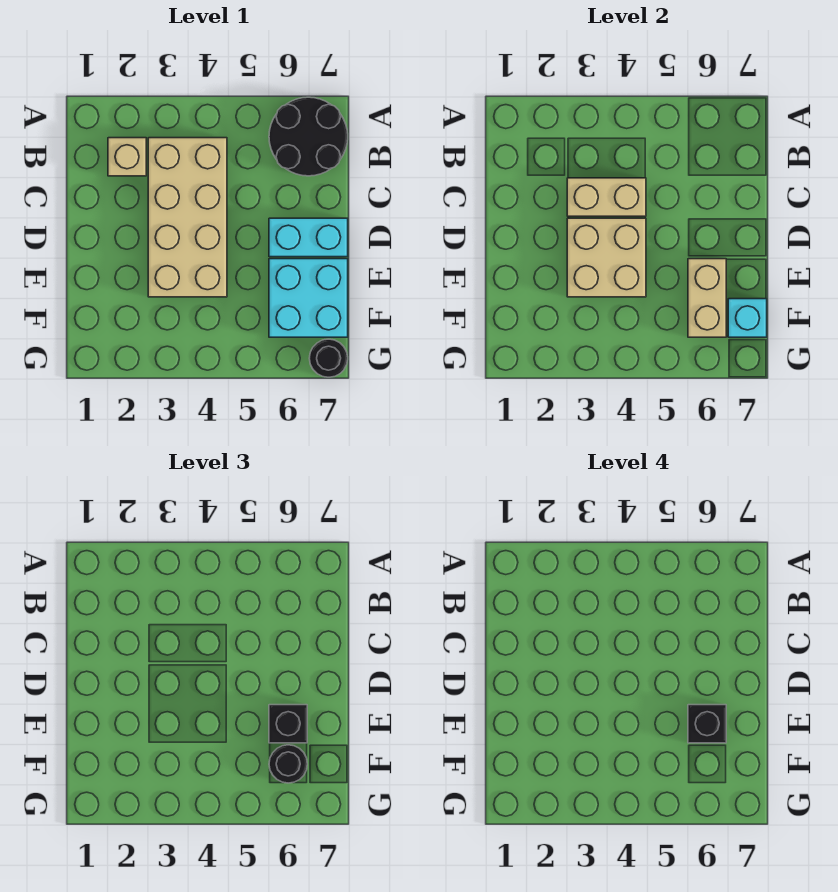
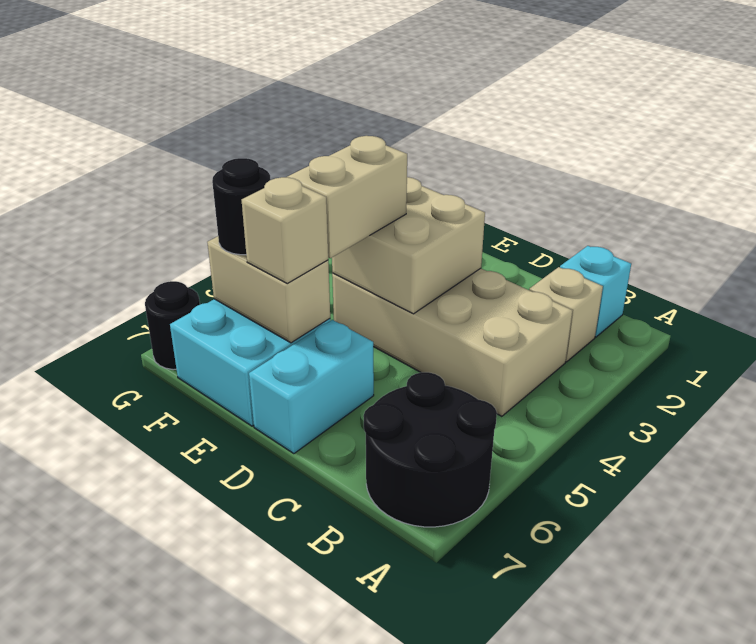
tan 1x2 brick [567,178,646,216] -> tan 1x2 brick moved to [287,136,407,258]
black 1x1 brick [269,705,307,743] -> tan 1x1 brick [242,177,328,283]
black 1x1 brick [688,705,726,743] -> none
cyan 1x1 brick [728,299,767,337] -> cyan 1x1 brick moved to [560,246,631,337]

